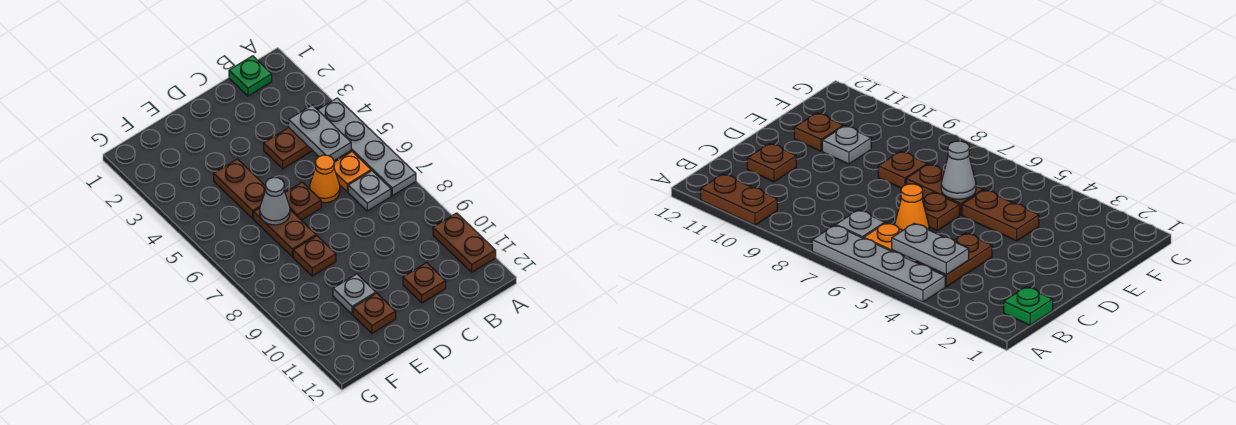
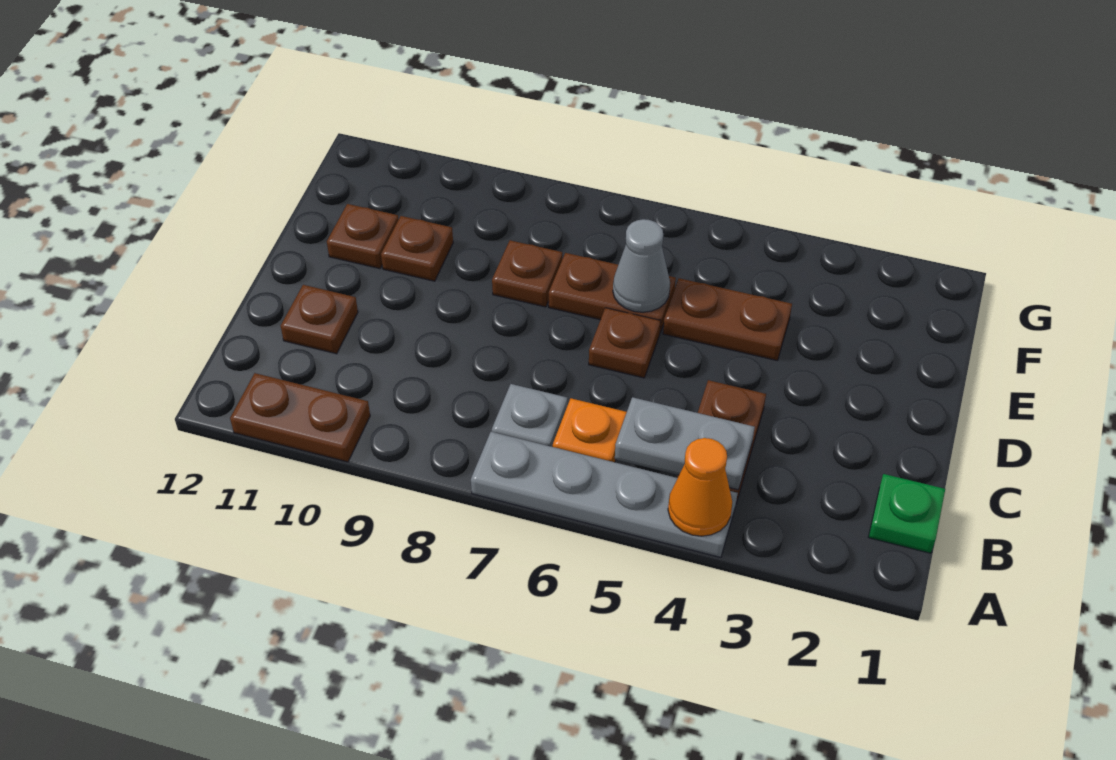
orange 1x1 cone [310,155,340,203] -> orange 1x1 cone moved to [668,438,732,536]
grey 1x1 plate [333,274,376,314] -> brown 1x1 plate [381,216,453,281]

